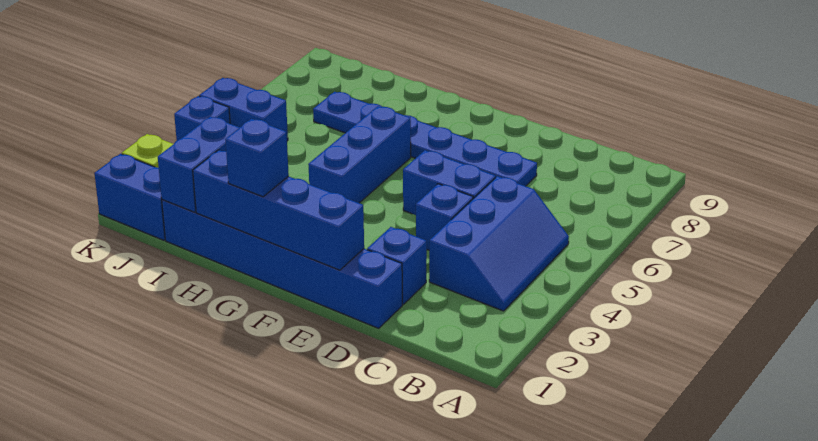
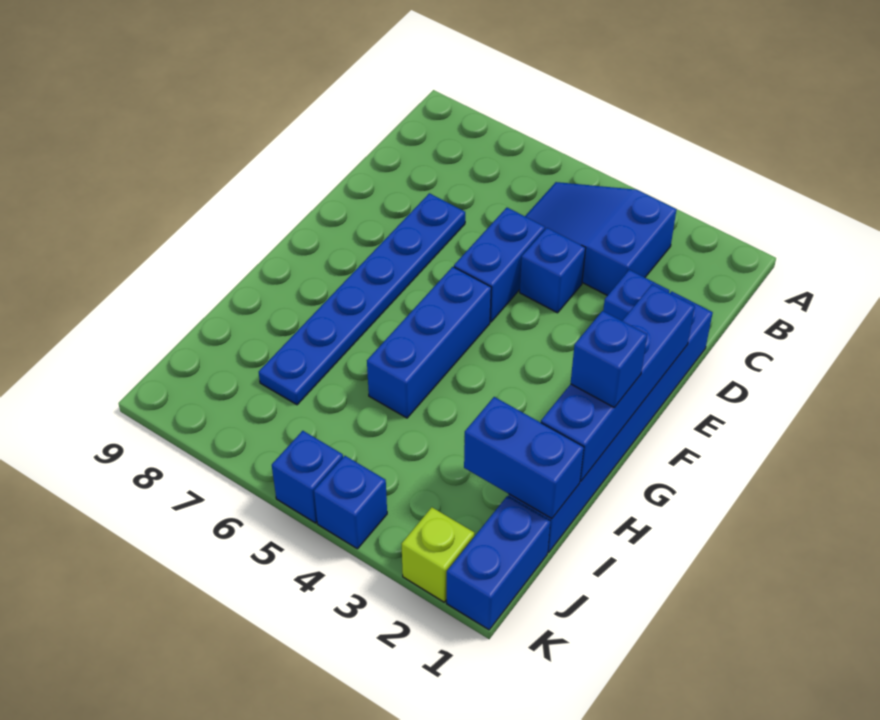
blue 2x3 slope [429,176,569,311] -> blue 2x3 slope turned to [525,182,677,296]
blue 1x3 brick [308,106,411,203] -> blue 1x3 brick turned to [367,267,491,418]
blue 1x2 brick [199,78,288,141] -> blue 1x1 brick [272,431,343,523]

